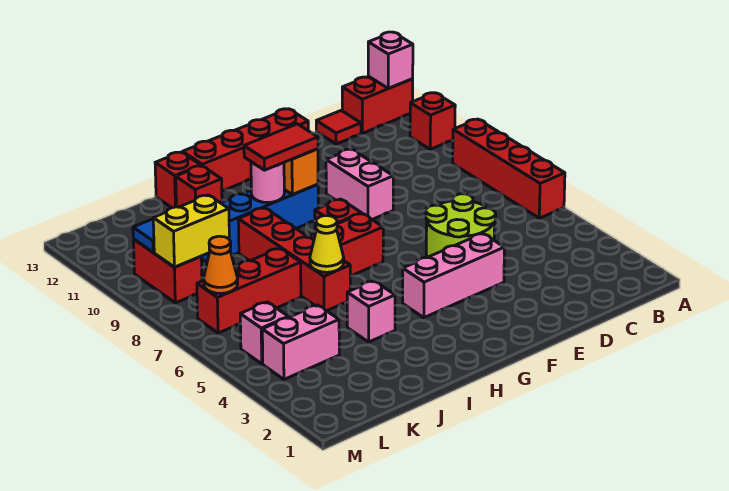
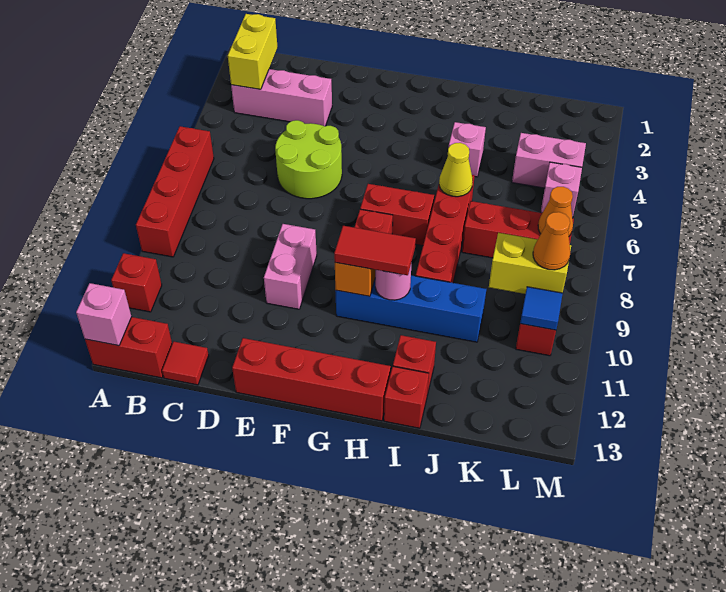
none -> yellow 1x2 brick [228,14,278,89]
pink 1x3 brick [403,233,504,318] -> pink 1x3 brick moved to [231,69,332,126]
none -> orange 1x1 cone [533,212,570,270]

